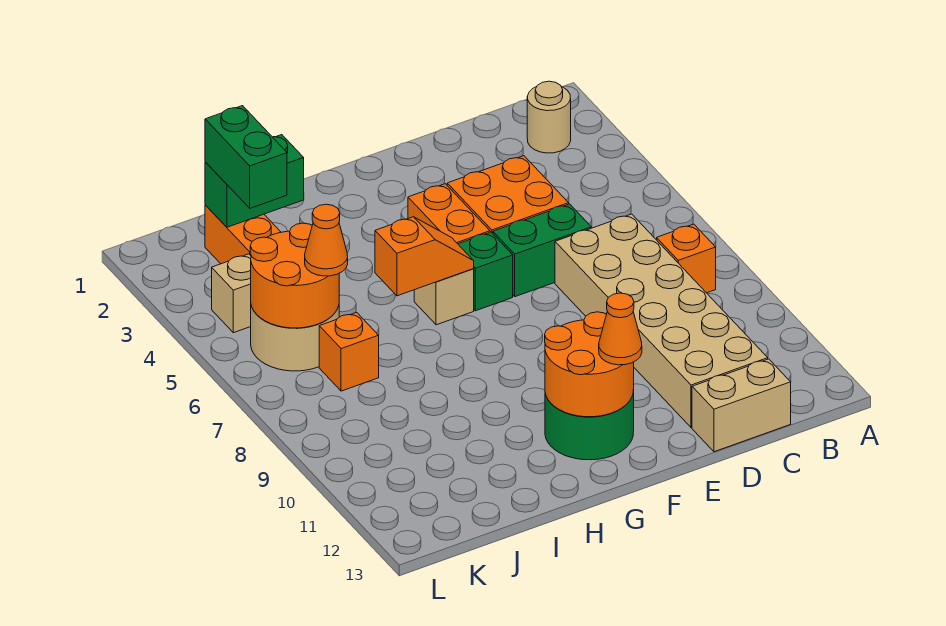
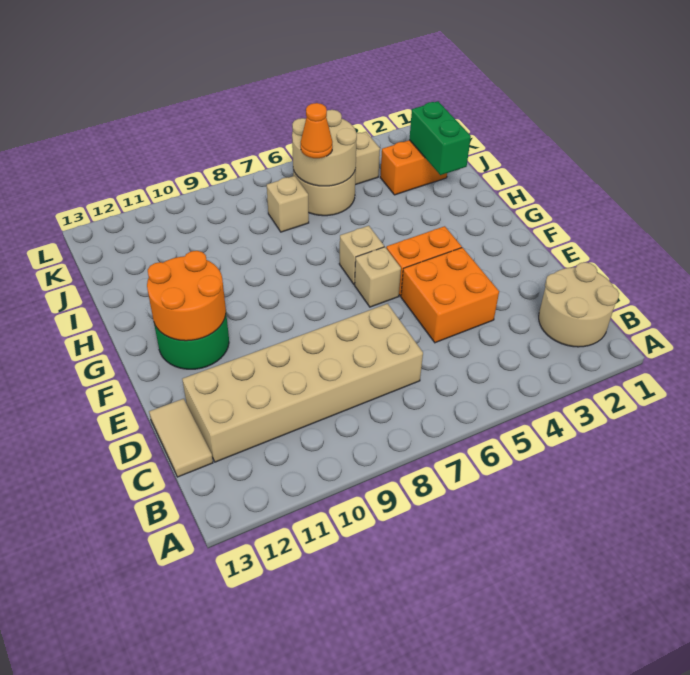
tan 1x1 round brick [527,81,571,153] -> tan 2x2 round brick [539,262,619,347]
orange 1x1 brick [657,224,716,293] -> none
tan 1x2 brick [692,359,791,452] -> tan 1x2 tile [149,399,213,477]
green 1x2 brick [493,204,591,297] -> none
green 1x1 brick [458,232,513,311] -> tan 1x1 brick [355,247,401,307]
orange 1x1 cone [599,293,642,365] -> none
orange 1x2 slope [375,217,474,296] -> none
green 1x2 brick [205,106,287,208] -> none
orange 2x2 round brick [250,223,339,328] -> tan 2x2 round brick [292,110,357,186]
orange 1x1 brick [319,312,379,391] -> tan 1x1 brick [267,176,309,232]

